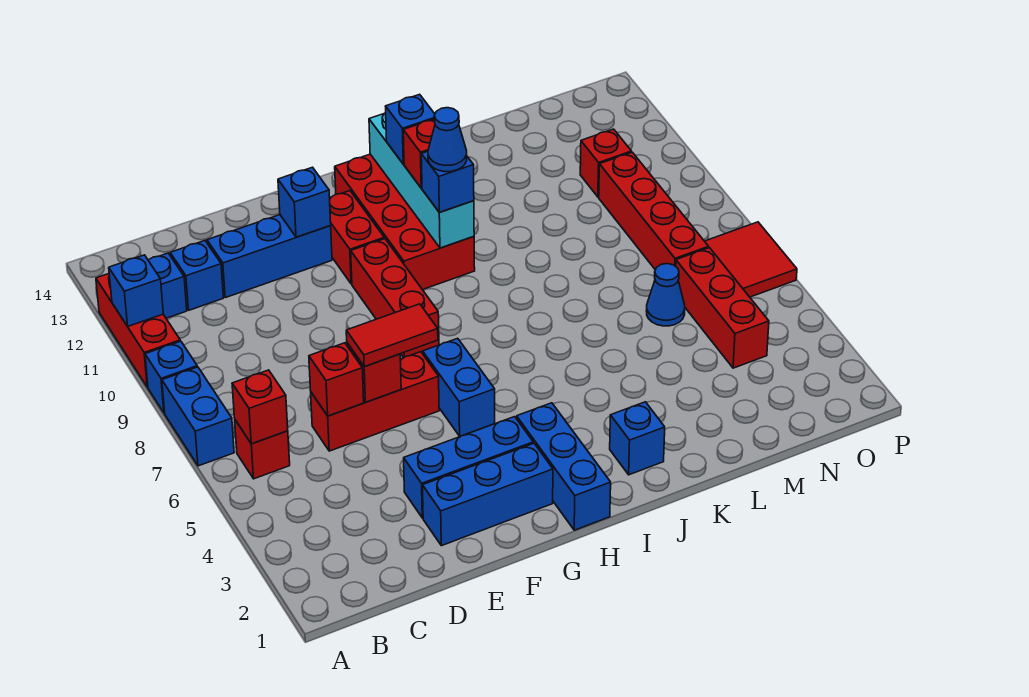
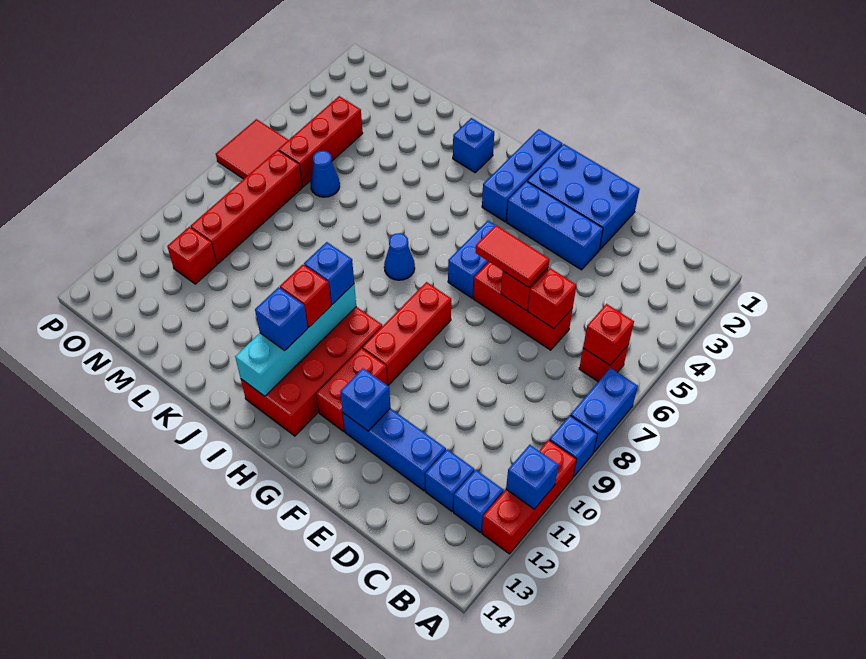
blue 1x3 brick [423,443,553,546] -> blue 2x3 brick [527,144,640,250]
blue 1x1 cone [428,108,467,172] -> blue 1x1 cone moved to [384,233,415,280]

